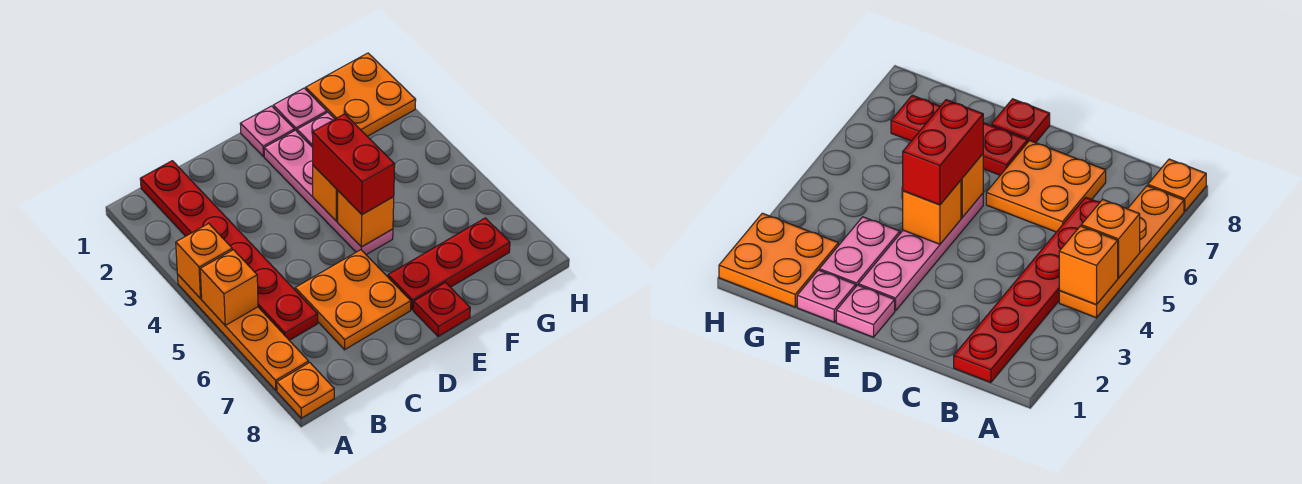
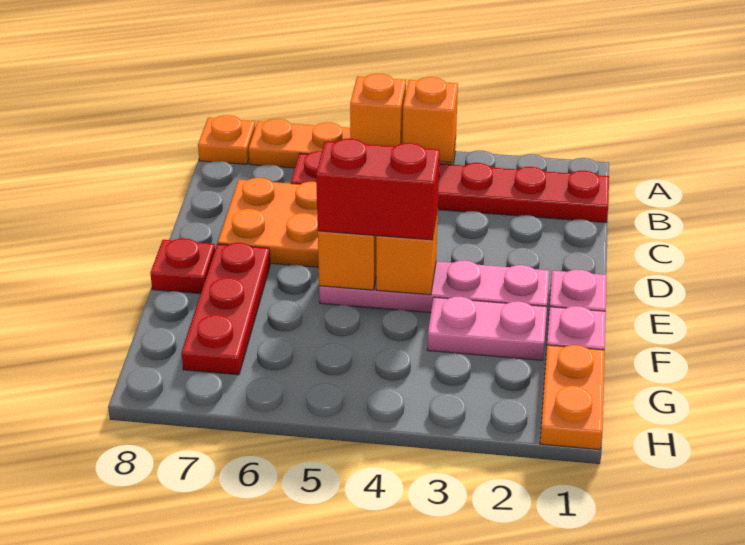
orange 2x2 plate [306,53,416,136] -> orange 1x2 plate [540,345,605,450]

